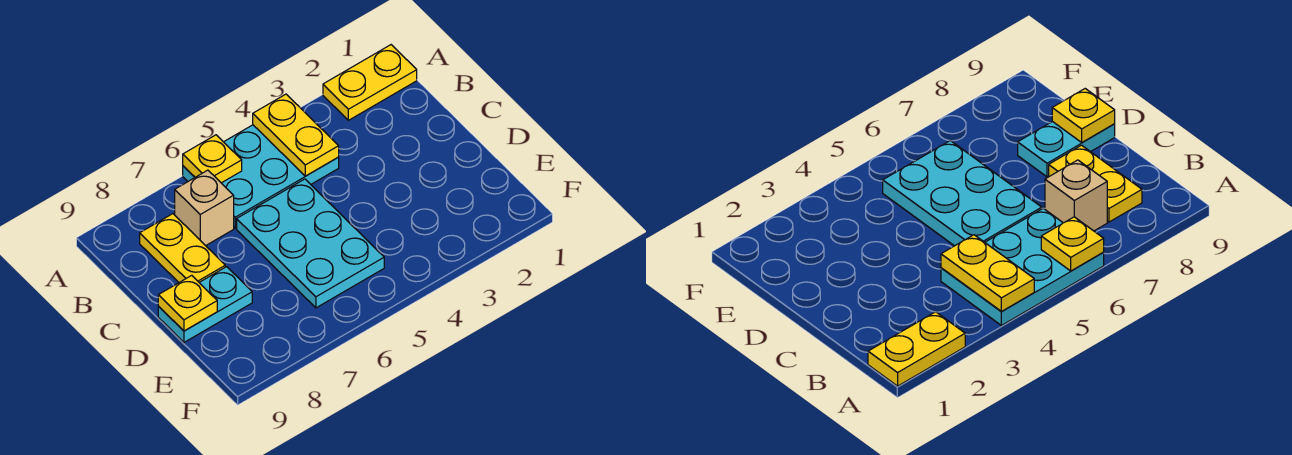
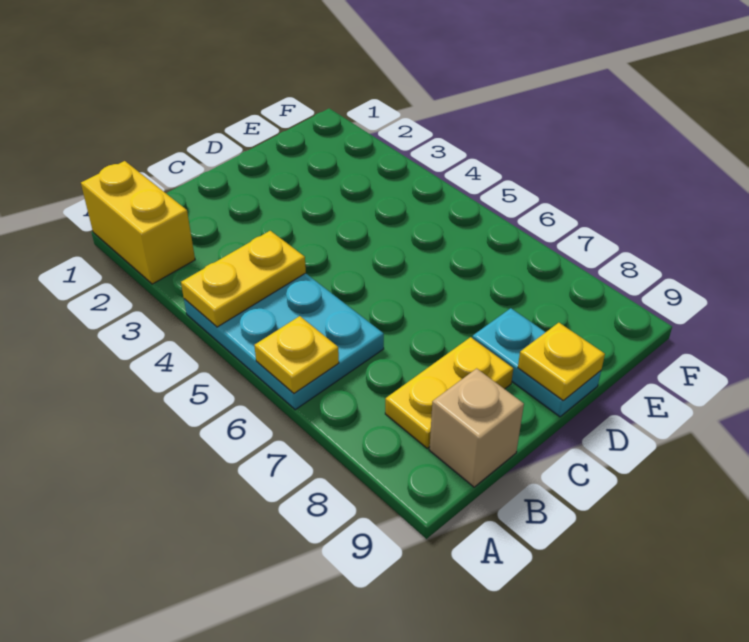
yellow 1x2 plate [323,45,417,120] -> yellow 1x2 brick [81,161,195,284]
tan 1x1 brick [175,170,234,246] -> tan 1x1 brick moved to [430,368,524,487]
cyan 2x3 plate [237,179,384,308] -> none

